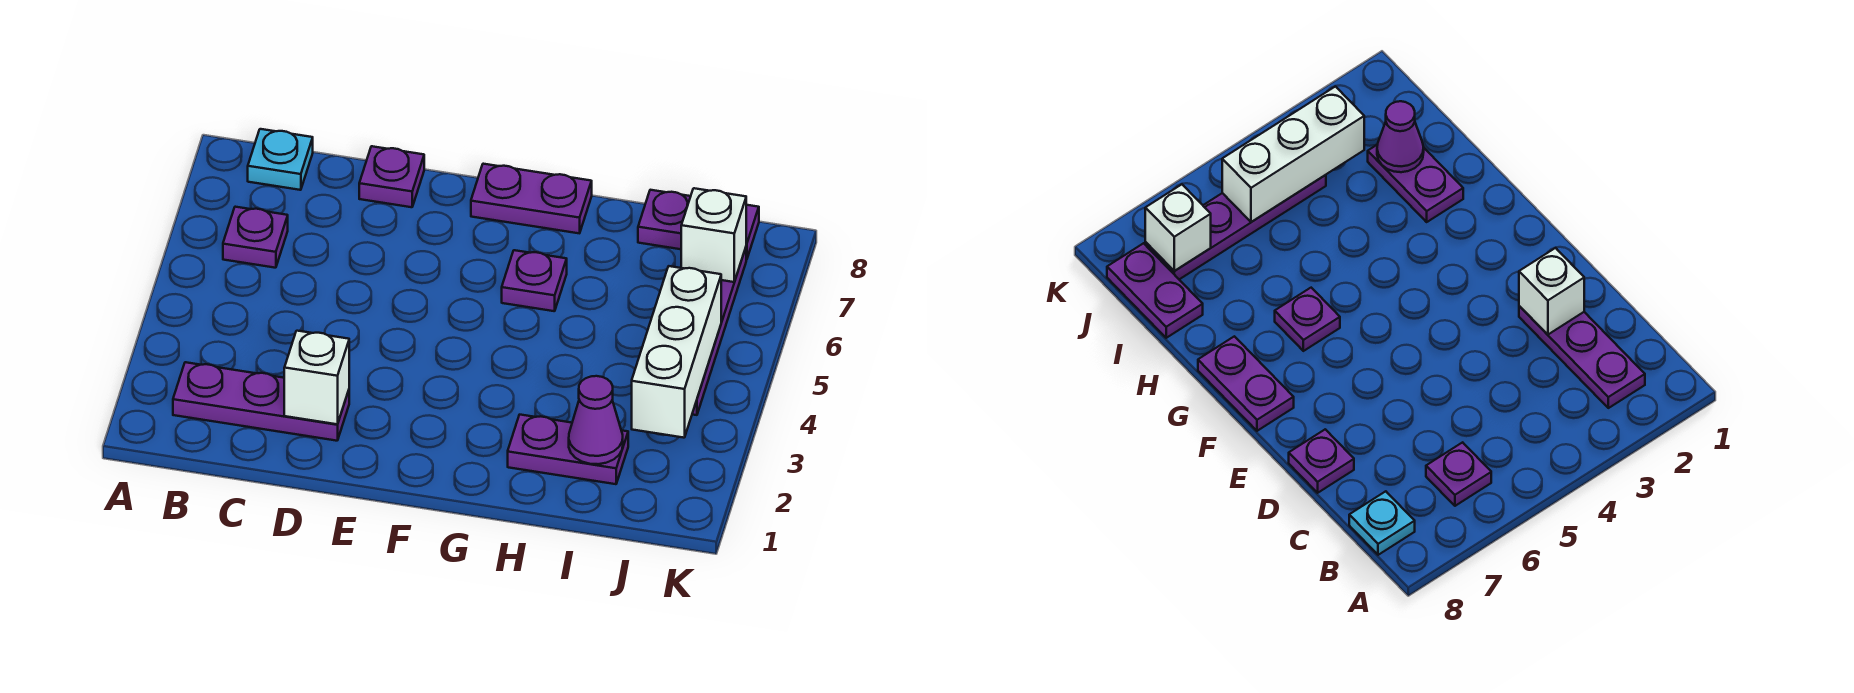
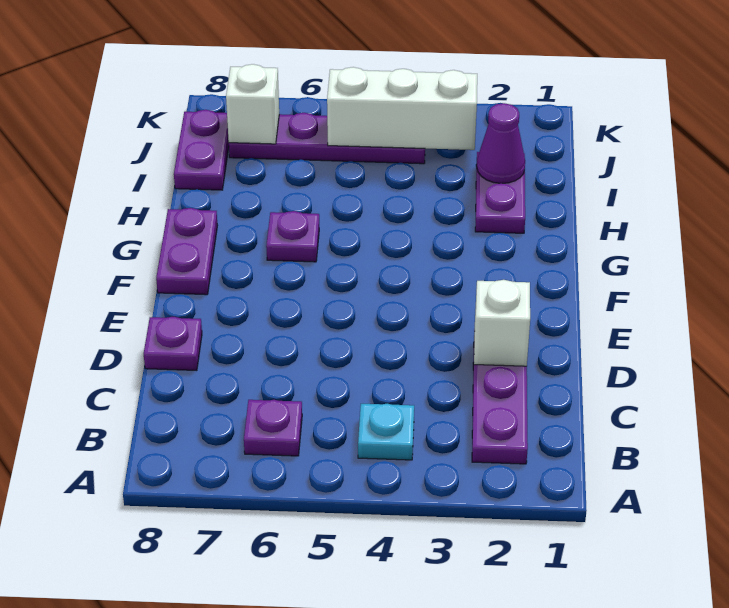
cyan 1x1 plate [248,129,313,190] -> cyan 1x1 plate moved to [358,404,414,460]

